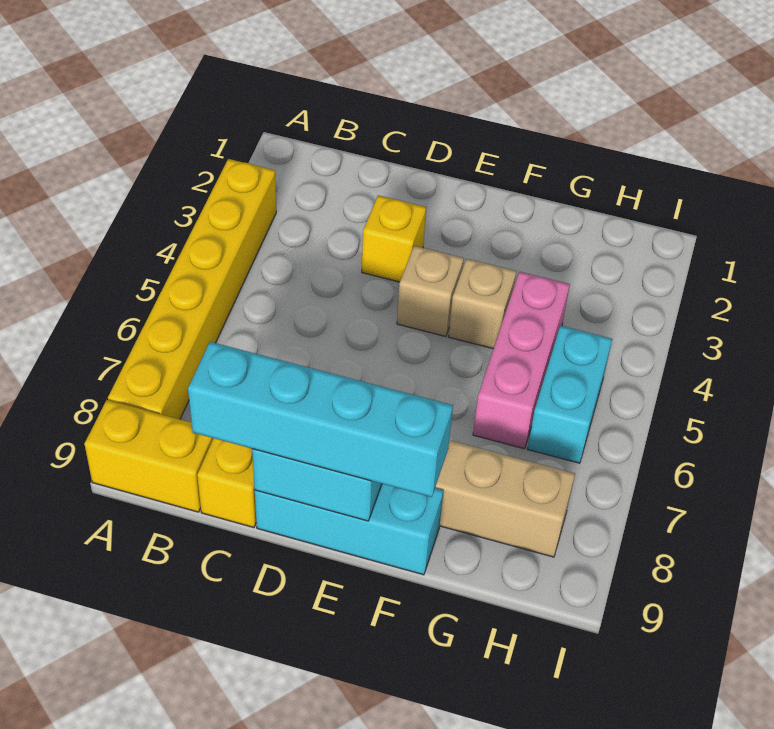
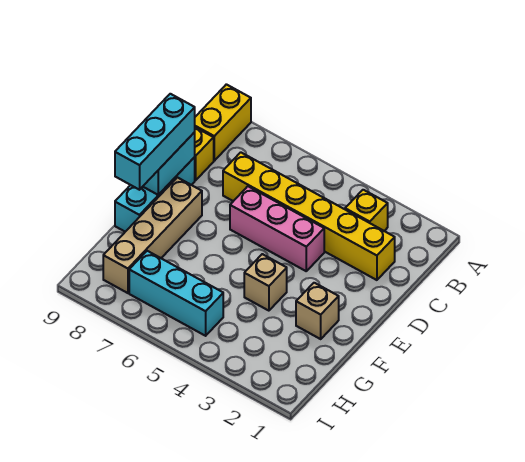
yellow 1x6 brick [108,159,276,419] -> yellow 1x6 brick moved to [223,152,395,280]
cyan 1x4 brick [188,342,453,497] -> cyan 1x3 brick [115,94,195,190]
yellow 1x1 brick [362,195,426,282] -> yellow 1x1 brick moved to [345,190,388,231]
tan 1x1 brick [397,246,464,337] -> tan 1x1 brick moved to [296,283,339,339]
pink 1x3 brick [473,272,570,449] -> pink 1x3 brick moved to [230,186,324,271]
cyan 1x2 brick [528,326,612,463] -> cyan 1x3 brick [129,251,223,336]

